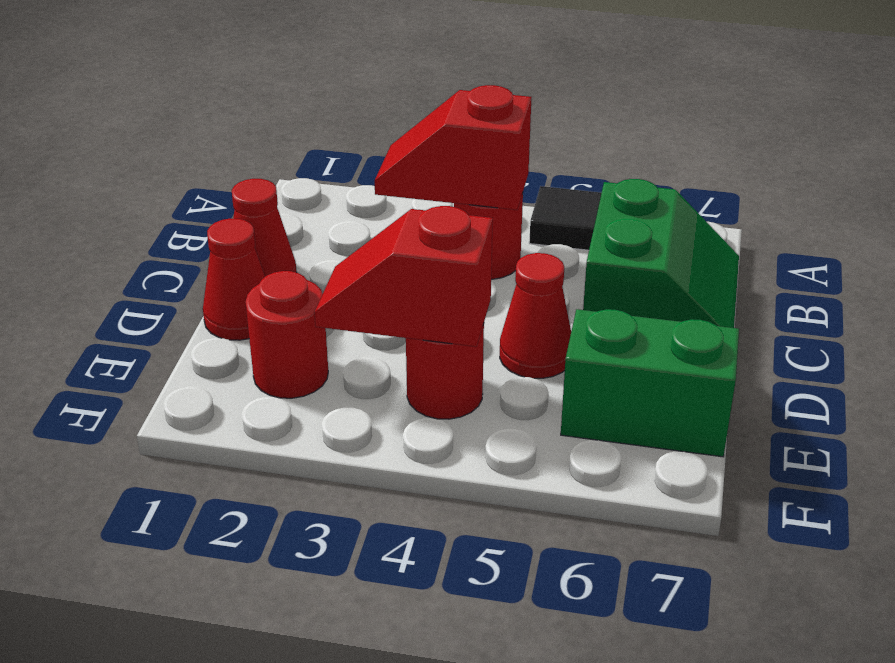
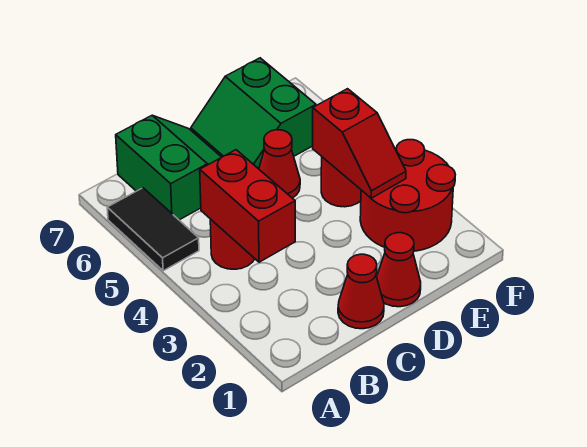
red 1x2 slope [375,85,531,210] -> red 1x2 brick [200,150,295,262]
green 2x2 slope [583,179,739,328] -> green 2x2 slope turned to [116,115,221,220]
red 1x1 round brick [246,271,328,398] -> red 2x2 round brick [360,140,455,251]

